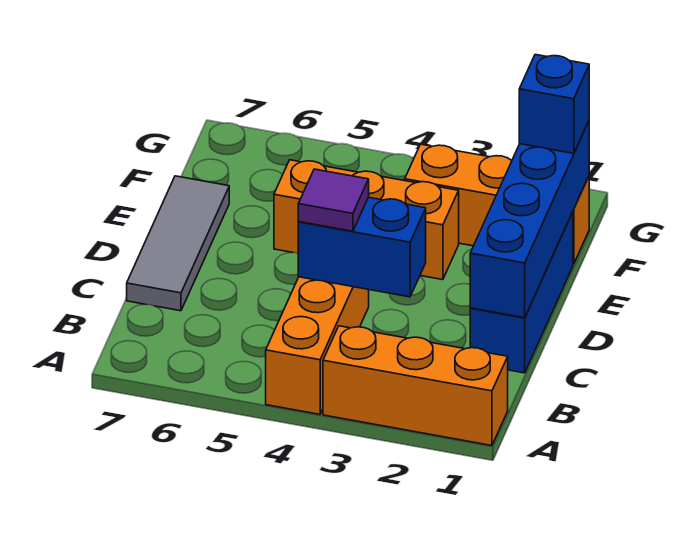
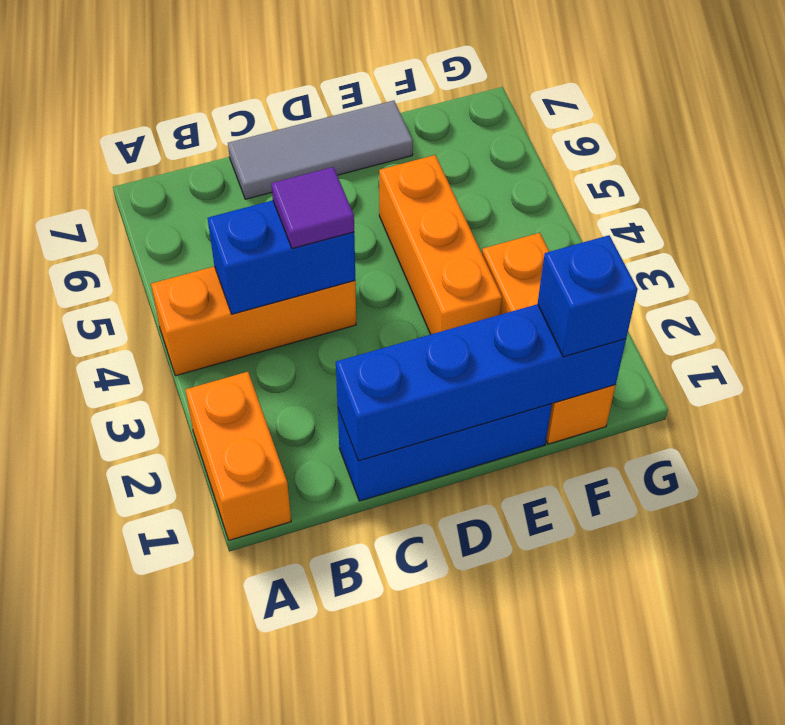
orange 1x3 brick [323,326,508,446] -> orange 1x2 brick [185,372,291,540]
blue 1x2 brick [298,197,426,297] -> blue 1x2 brick turned to [208,201,355,314]

